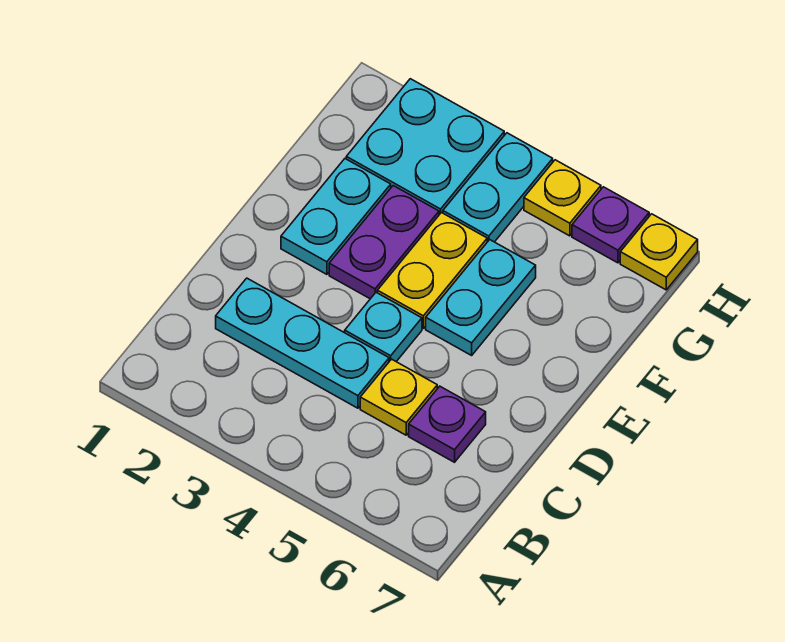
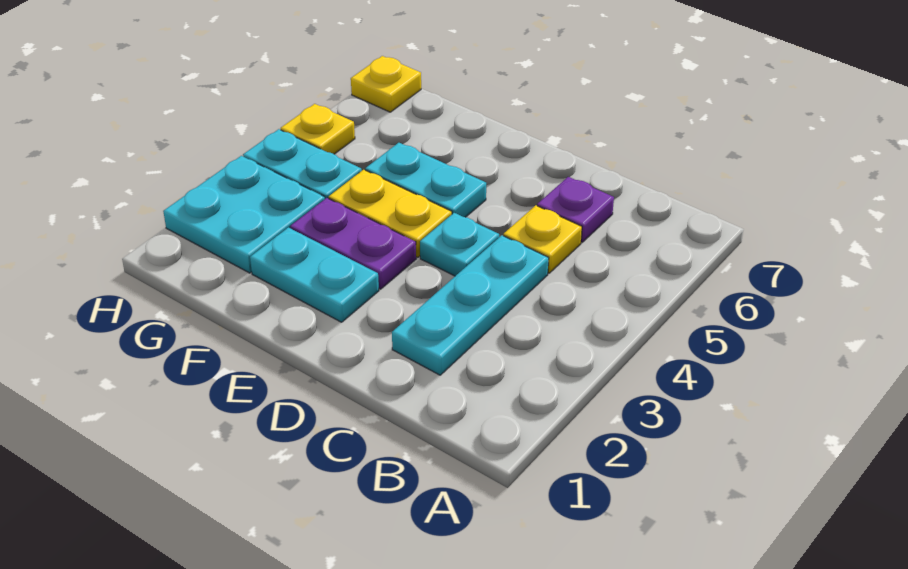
purple 1x1 plate [572,187,649,263] -> none

